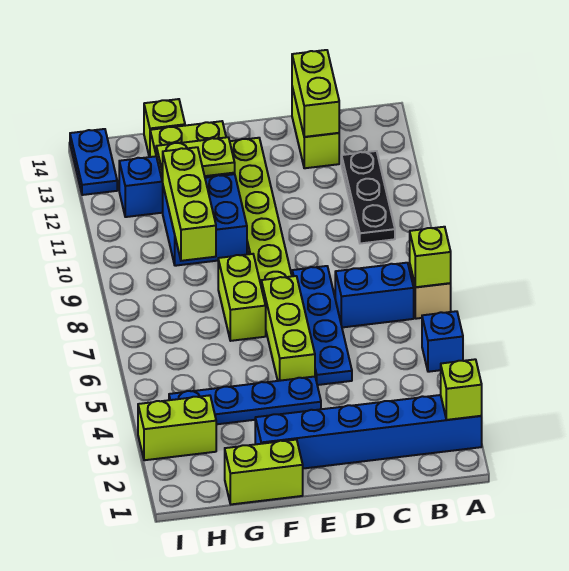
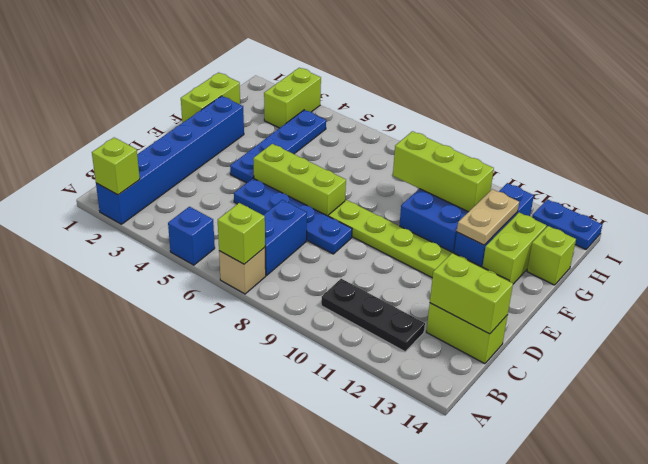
lime 1x2 brick [218,254,266,341] -> none
lime 1x2 plate [156,137,235,181] -> tan 1x2 plate [457,189,519,245]

